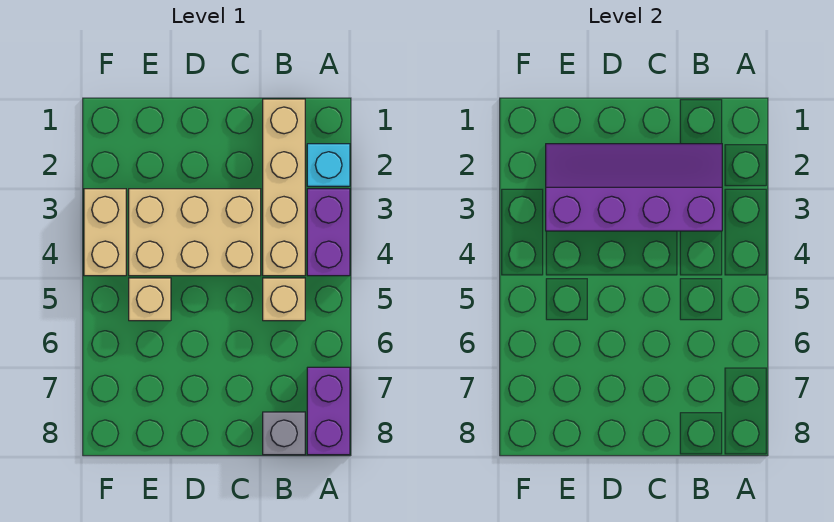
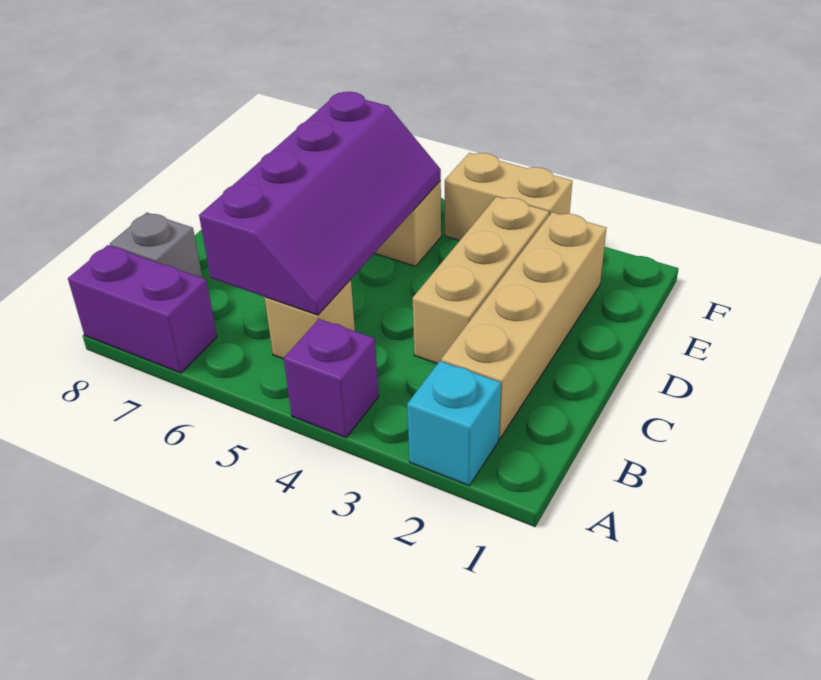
purple 1x2 brick [307,189,350,276] -> purple 1x1 brick [284,319,379,437]
tan 1x4 brick [263,99,305,276] -> tan 1x4 brick turned to [441,212,607,439]
purple 2x4 slope [546,144,722,231] -> purple 2x4 slope moved to [199,92,441,315]
tan 2x3 brick [129,189,261,276] -> tan 1x3 brick [413,197,549,364]

